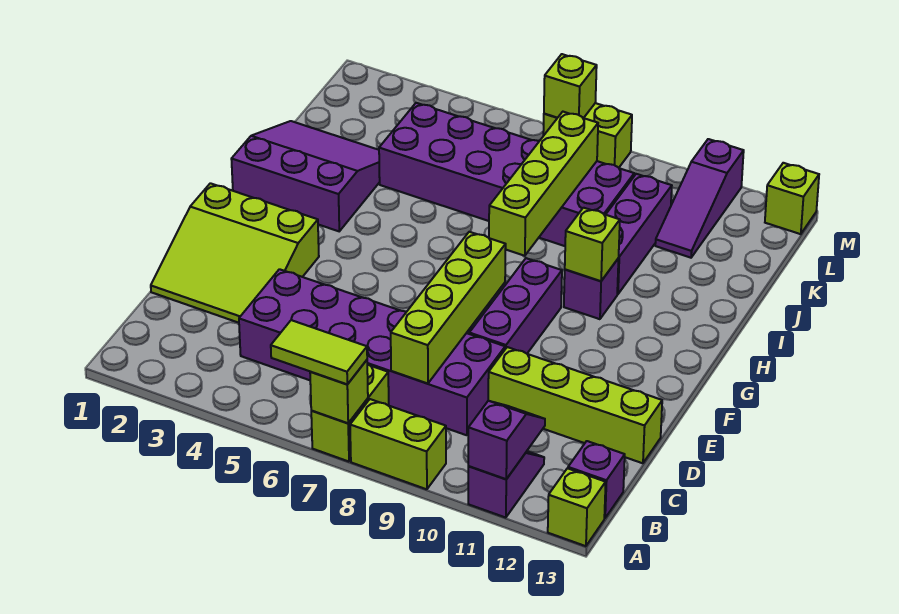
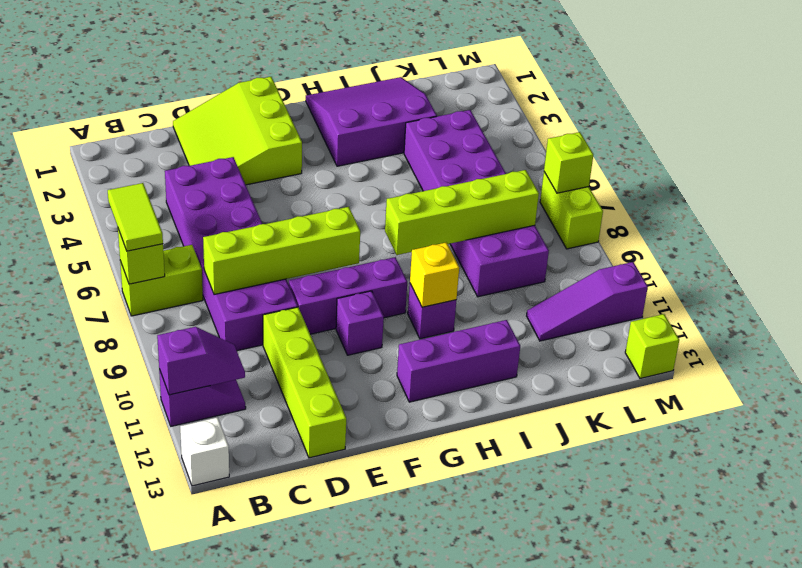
lime 1x2 brick [350,399,446,489] -> none
lime 1x1 brick [548,468,606,546] -> white 1x1 brick [180,417,229,486]
purple 1x1 brick [568,441,625,518] -> purple 1x1 brick moved to [336,291,384,355]
purple 3x3 slope [231,121,380,231] -> purple 3x3 slope turned to [306,77,437,166]
lime 1x1 brick [565,208,620,281] -> yellow 1x1 brick [410,243,459,307]
purple 1x3 brick [606,174,672,294] -> purple 1x3 brick moved to [397,320,520,402]

